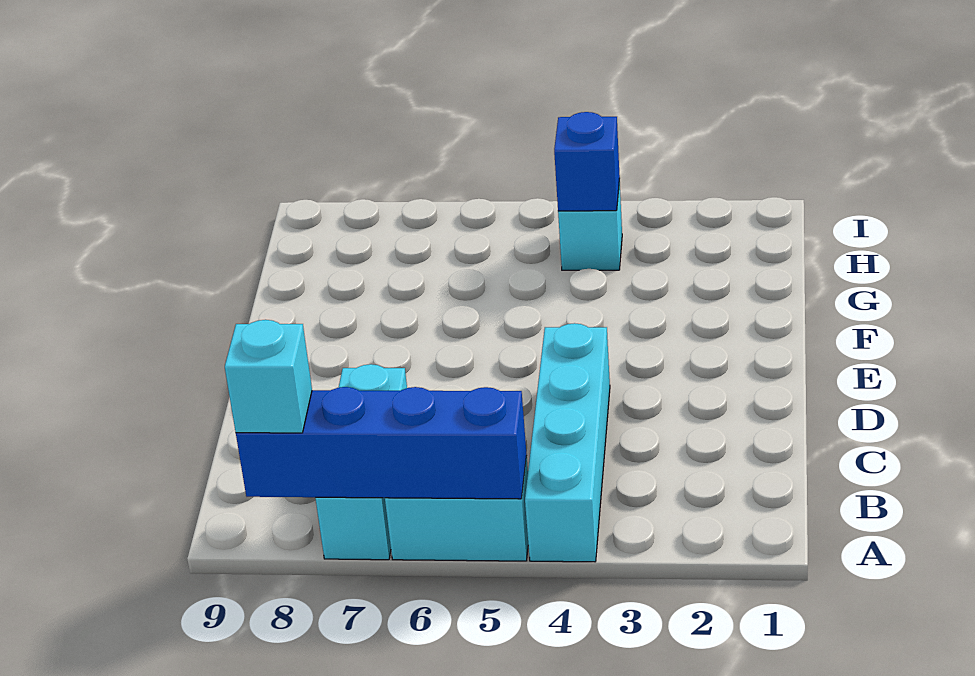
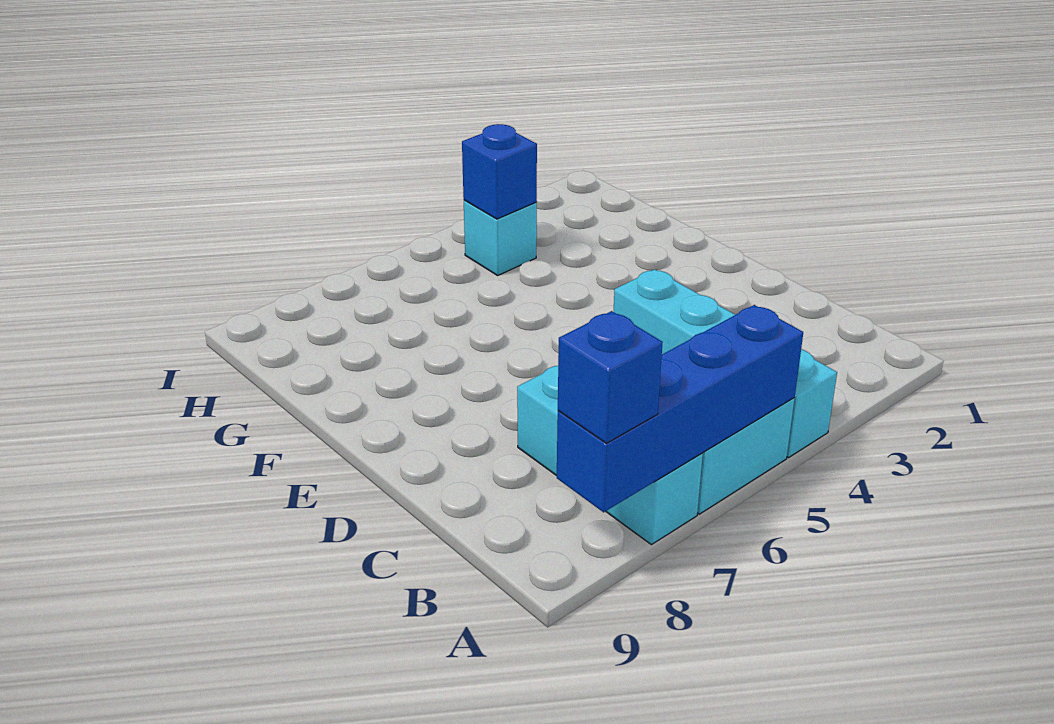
cyan 1x1 brick [225,320,312,433] -> blue 1x1 brick [558,311,663,443]

